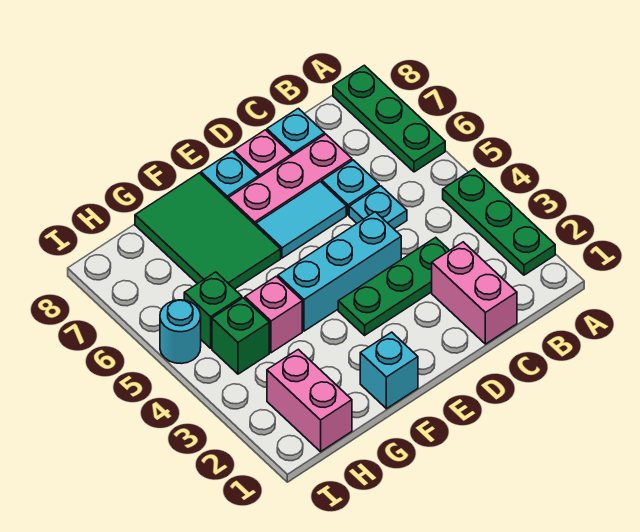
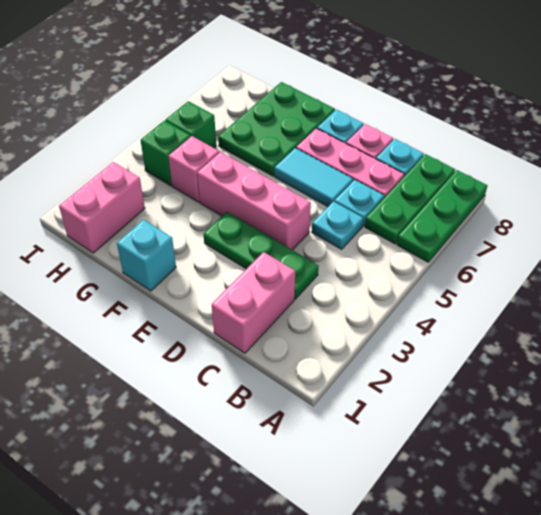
green 1x3 plate [443,169,555,275] -> green 1x3 plate moved to [365,154,455,244]
cyan 1x3 brick [278,212,401,331] -> pink 1x3 brick [197,152,311,250]
green 2x3 tile [135,173,281,289] -> green 2x3 plate [218,82,335,176]
cyan 1x1 round brick [160,300,201,364] -> none

